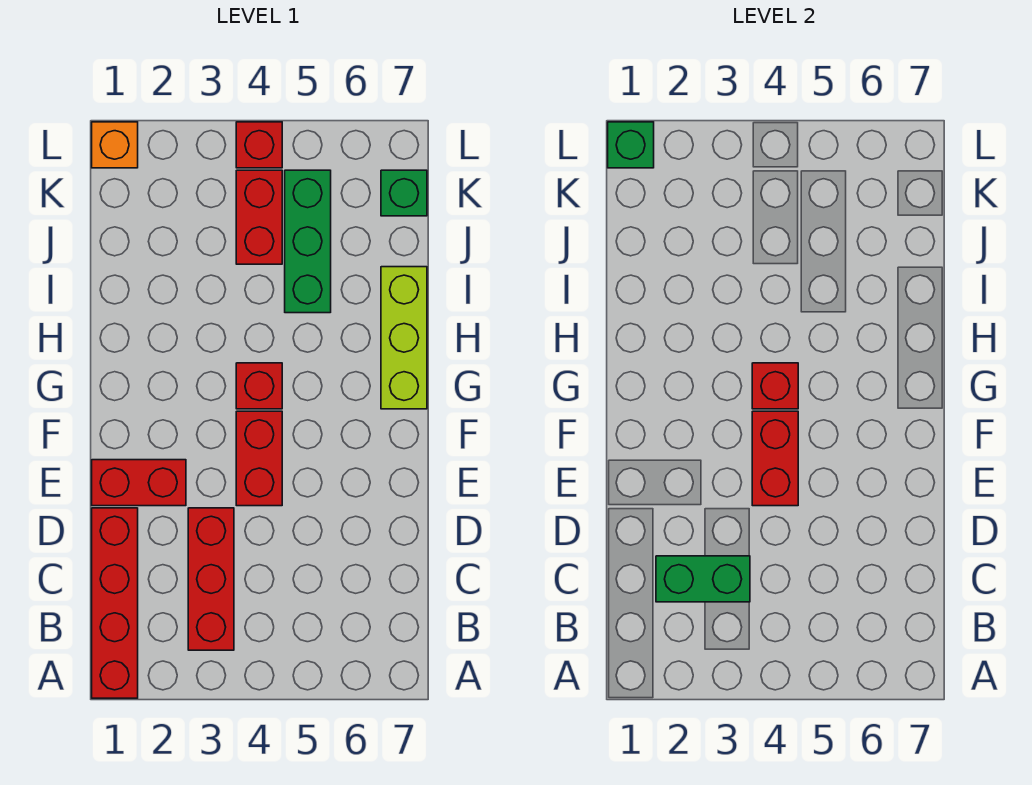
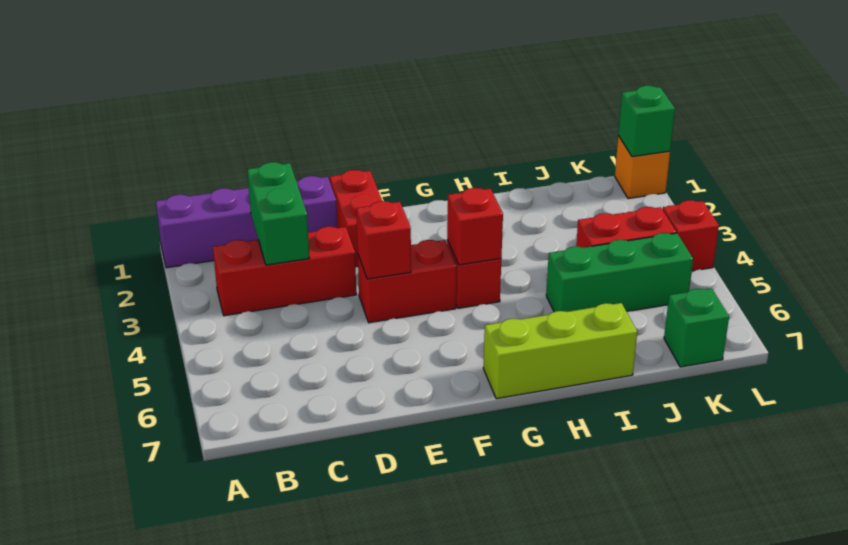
red 1x4 brick [92,508,138,698] -> purple 1x4 brick [156,176,337,268]
red 1x2 brick [752,411,798,506] -> red 1x1 brick [356,201,411,279]

